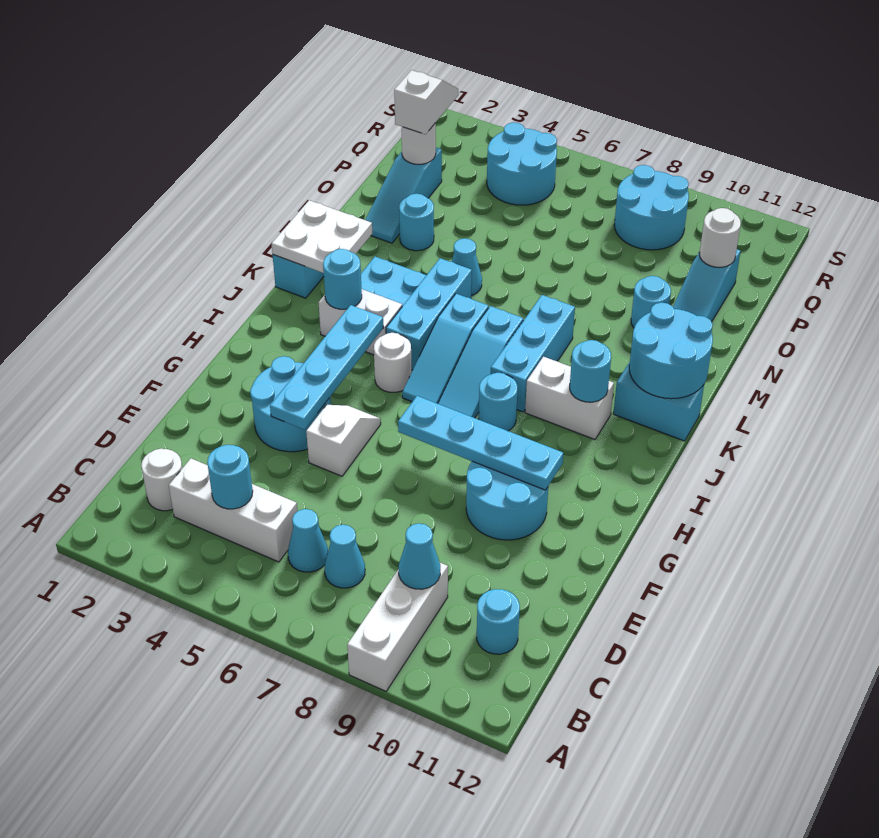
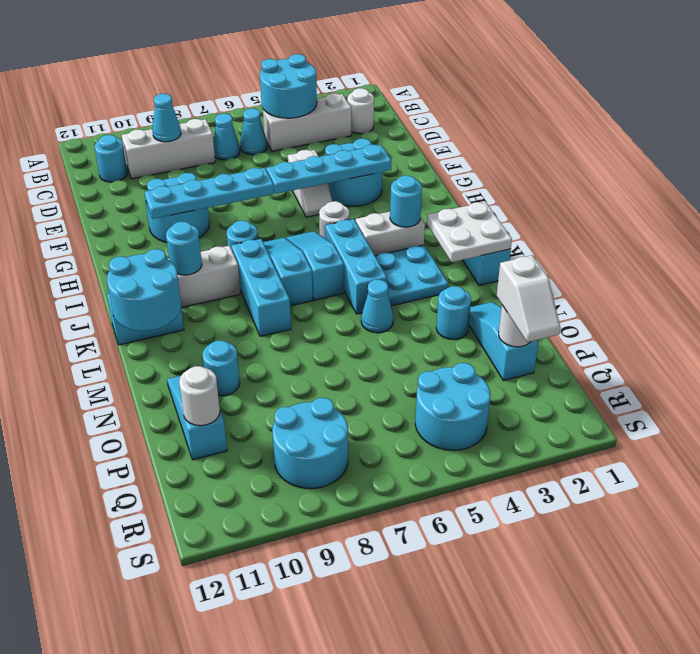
white 1x3 brick [347,563,448,691] -> white 1x3 brick turned to [122,119,215,179]
cyan 1x1 round brick [207,445,253,509] -> cyan 2x2 round brick [260,54,317,118]
cyan 1x4 plate [270,305,383,429] -> cyan 1x4 plate turned to [267,145,391,194]

